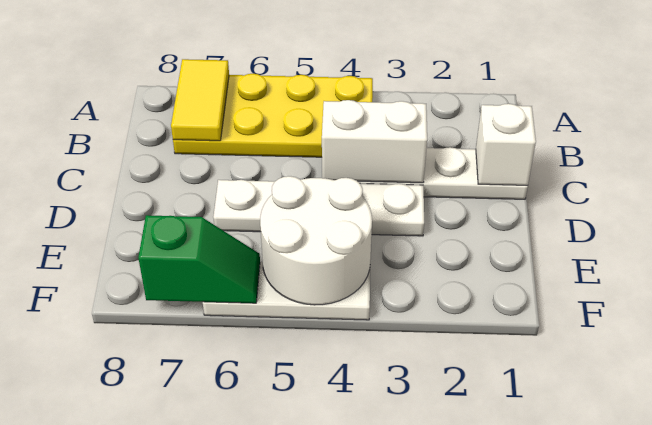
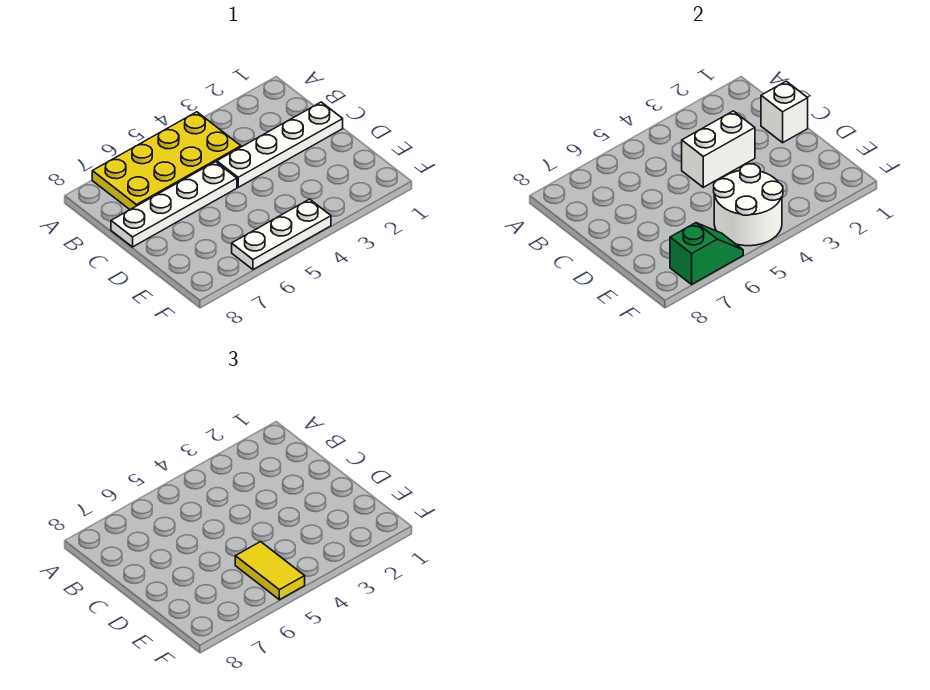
yellow 1x2 tile [171,59,229,141] -> yellow 1x2 tile moved to [235,542,305,600]
white 1x4 plate [213,180,424,236] -> white 1x4 plate moved to [111,162,237,247]

